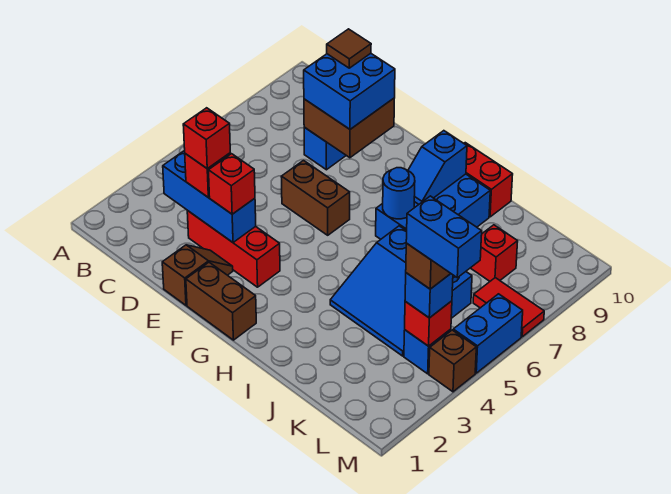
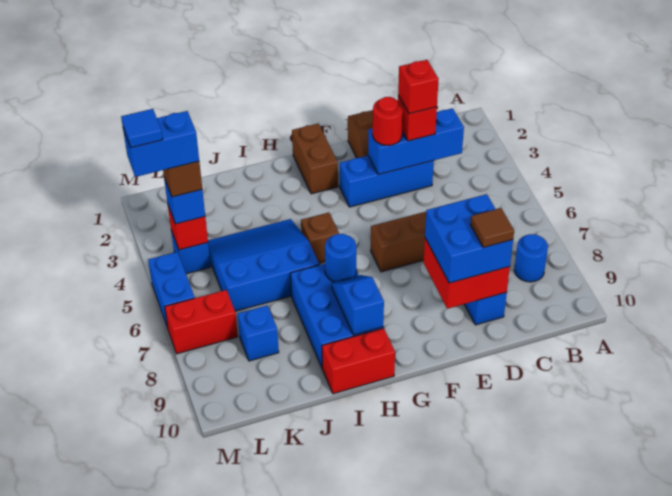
none -> blue 1x1 round brick [514,234,548,282]
red 1x3 brick [187,211,280,287] -> blue 1x3 brick [340,156,434,207]
brown 2x2 brick [304,98,394,158] -> red 2x2 brick [423,238,510,309]
red 1x1 brick [209,154,255,214] -> red 1x1 round brick [373,97,403,145]
brown 1x2 brick [186,262,256,340] -> brown 1x2 brick turned to [292,123,338,194]
red 1x1 brick [471,225,518,281] -> blue 1x1 brick [238,305,279,361]
red 1x2 tile [473,278,544,337] -> red 1x2 brick [165,290,238,354]
brown 1x1 brick [429,330,476,392] -> brown 1x1 brick moved to [301,213,339,263]
none -> blue 1x1 tile [121,109,163,148]

